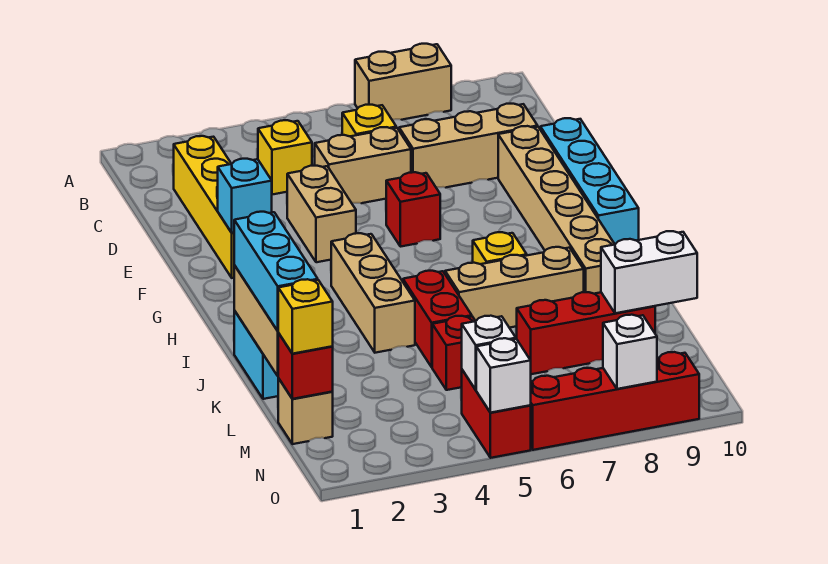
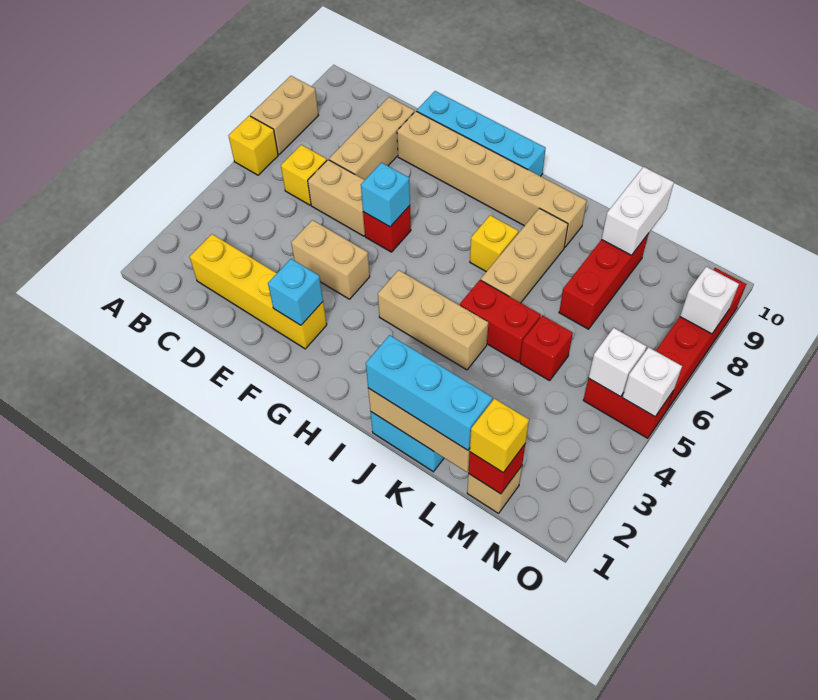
yellow 1x1 brick [258,120,312,195] -> yellow 1x1 brick moved to [228,116,278,175]
tan 1x2 brick [315,127,411,203] -> tan 1x2 brick turned to [308,160,365,236]
none -> cyan 1x1 brick [361,163,410,227]

